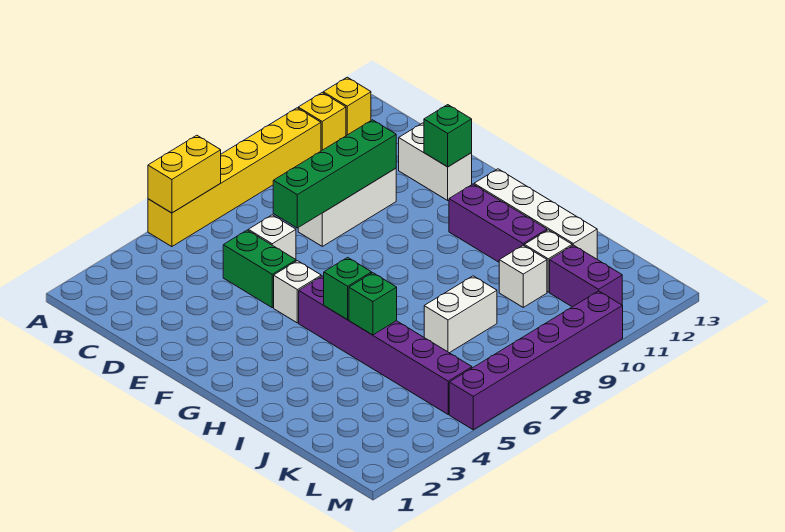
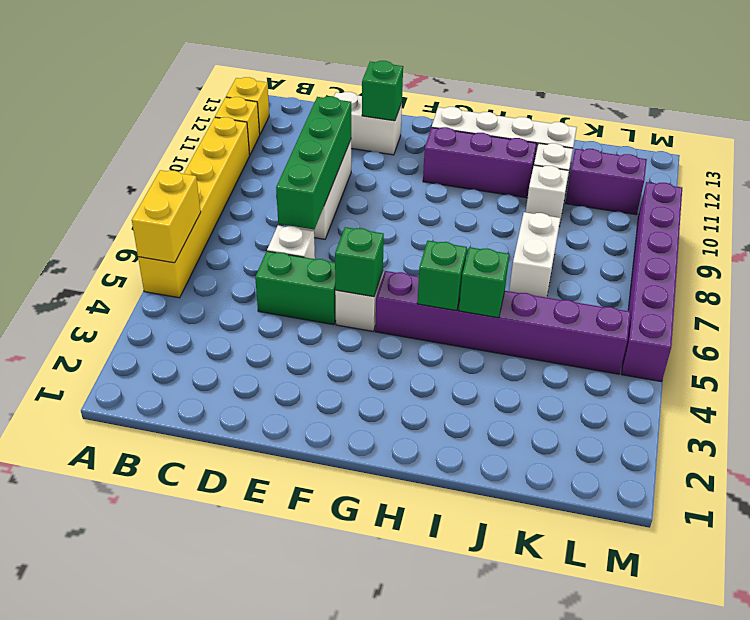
none -> green 1x1 brick [335,227,384,297]

